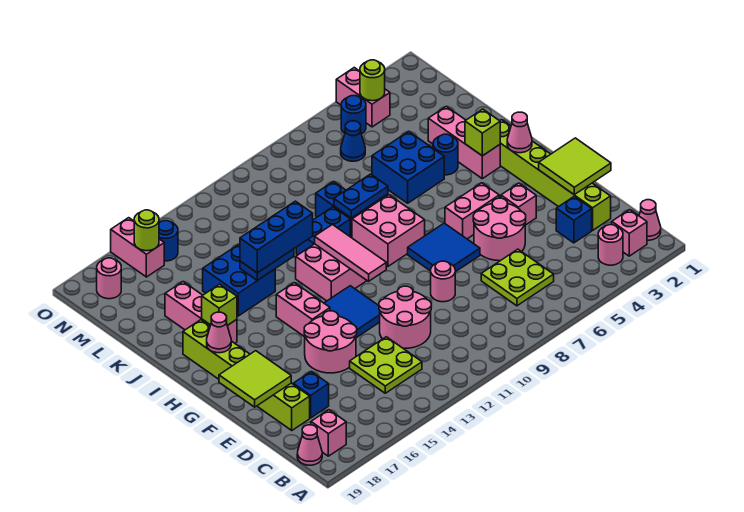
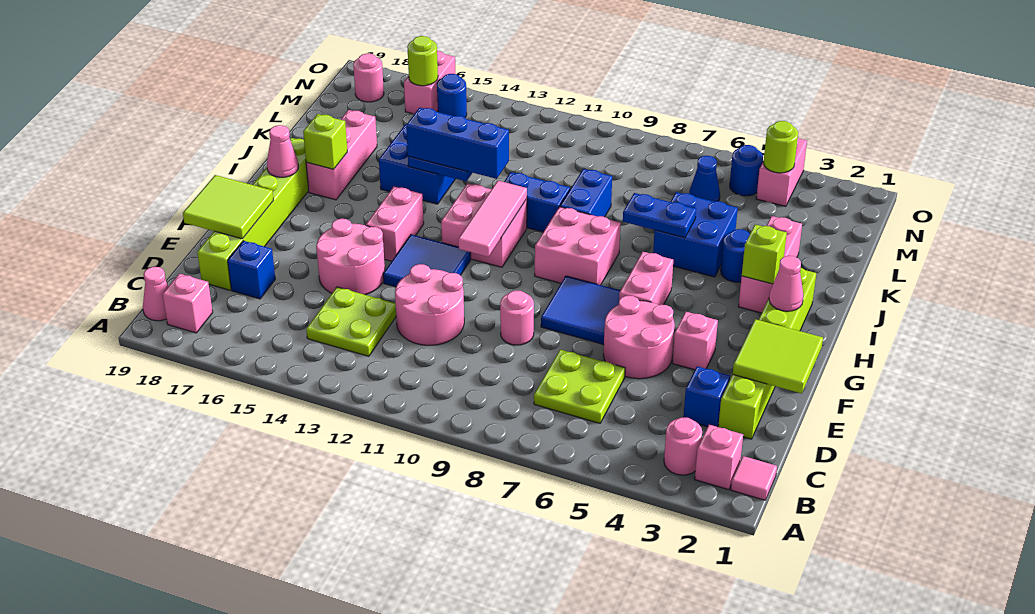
pink 1x1 cone [639,200,661,240] -> pink 1x1 tile [731,456,777,500]
pink 1x2 brick [445,183,499,239] -> pink 1x2 brick turned to [619,252,673,305]
blue 1x2 plate [334,174,388,218] -> blue 1x2 plate moved to [623,193,696,238]

